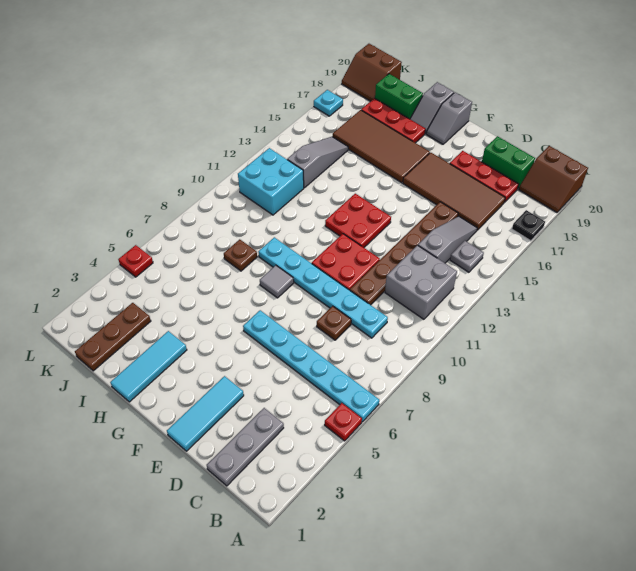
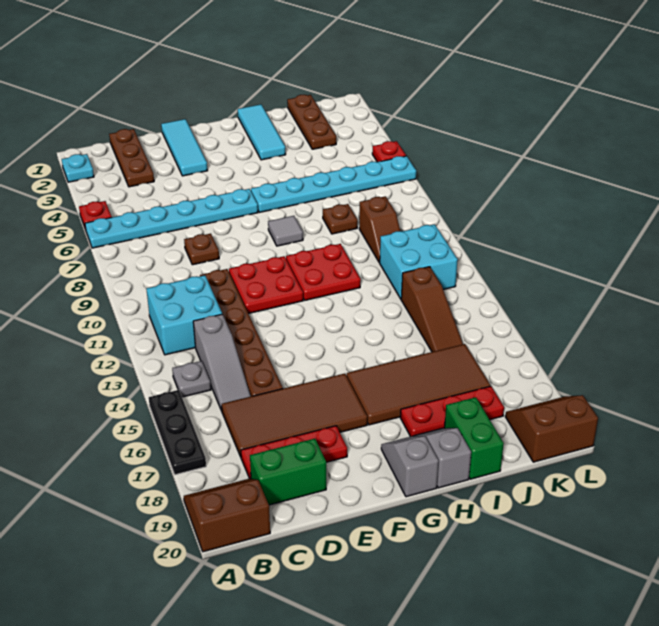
black 1x1 plate [512,210,545,241] -> black 1x3 plate [149,390,206,475]
grey 2x2 brick [385,245,457,319] -> cyan 2x2 brick [147,275,222,355]
grey 1x3 plate [207,408,284,486] -> brown 1x3 plate [109,129,154,187]
cyan 1x6 plate [259,237,388,338] -> cyan 1x6 plate moved to [251,156,416,212]
red 2x2 plate [325,194,391,247] -> red 2x2 plate moved to [286,244,361,300]
green 1x2 brick [375,74,423,119] -> green 1x2 brick turned to [444,397,504,479]
none -> brown 1x2 slope [359,196,400,262]
grey 1x3 slope [287,137,348,188] -> brown 1x3 slope [401,267,463,352]
cyan 1x1 plate [314,90,343,116] -> cyan 1x1 plate moved to [62,154,94,182]

